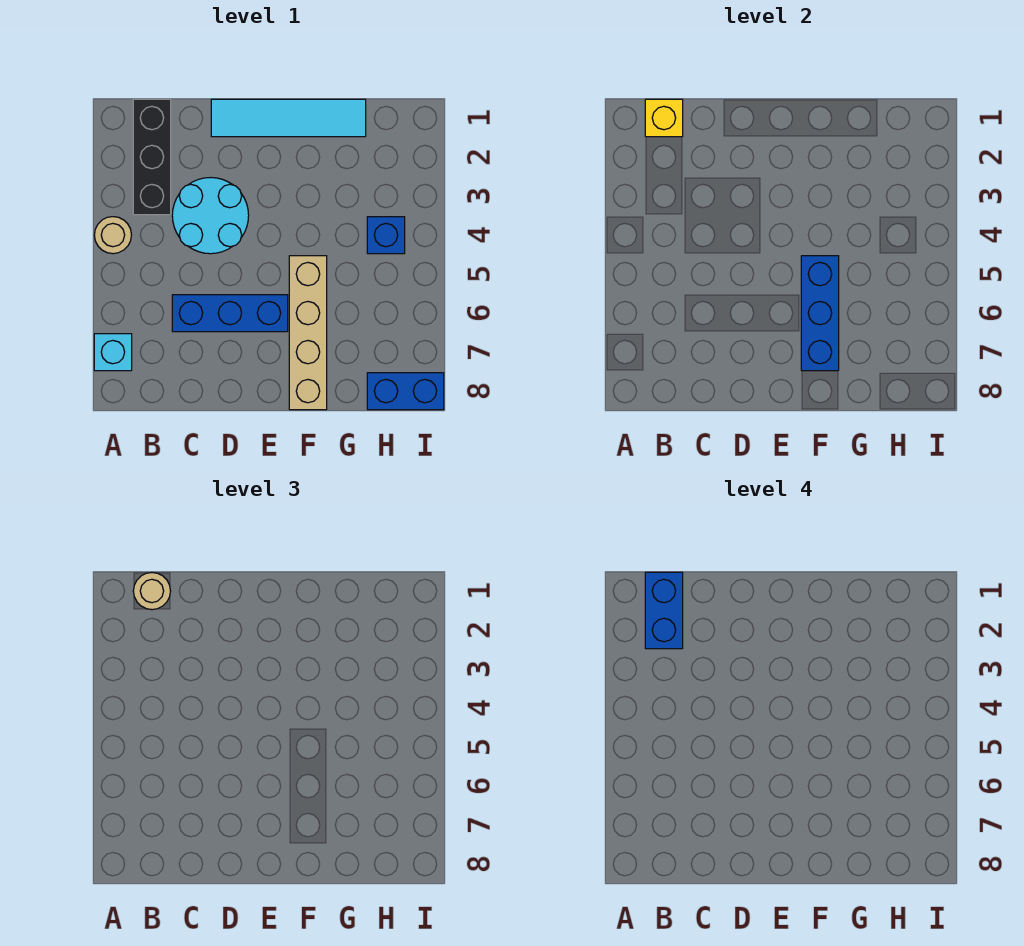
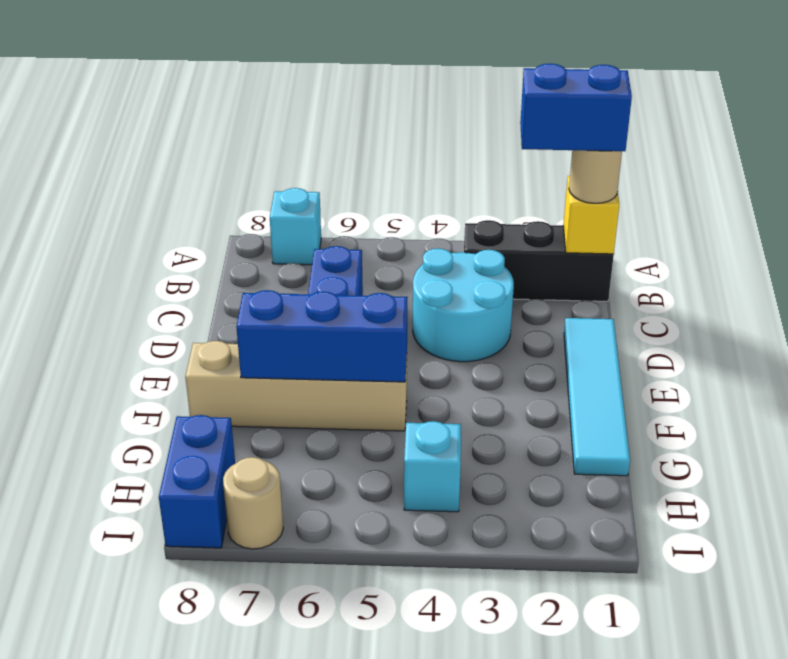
tan 1x1 round brick [94,217,131,254] -> tan 1x1 round brick moved to [223,457,283,549]
blue 1x1 brick [367,217,405,254] -> cyan 1x1 brick [404,421,461,512]

